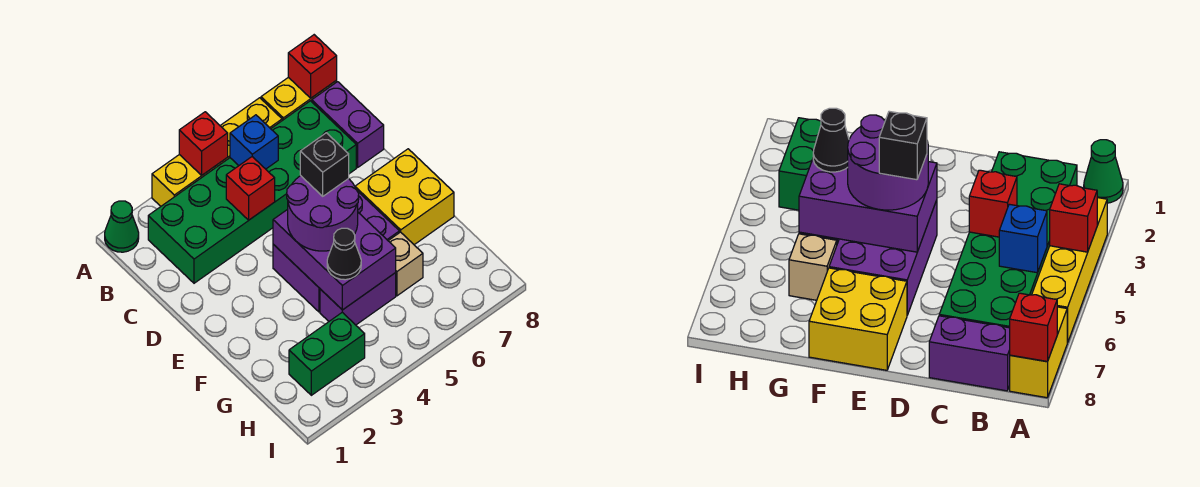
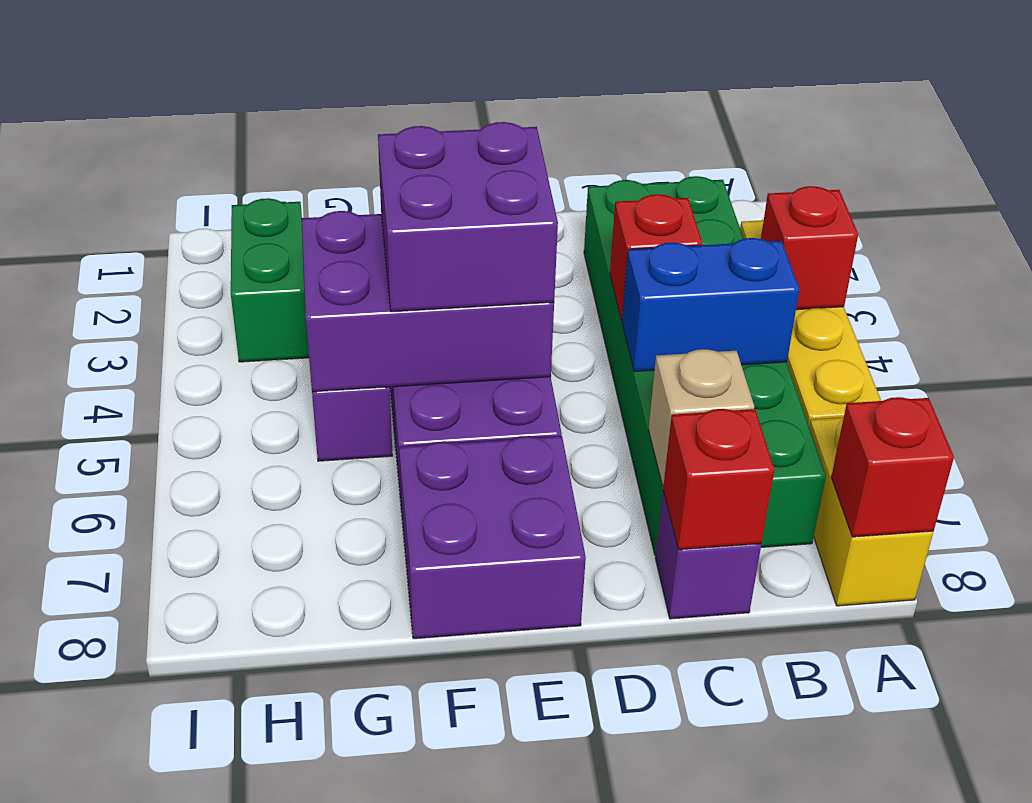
green 1x1 cone [105,201,139,252] -> none
blue 1x1 brick [230,115,278,169] -> blue 1x2 brick [622,238,799,372]
purple 1x2 brick [312,82,384,167] -> purple 1x1 brick [655,491,761,619]
none -> red 1x1 brick [663,409,774,550]
purple 2x2 round brick [287,176,359,251] -> purple 2x2 brick [378,122,558,312]
black 1x1 brick [300,133,349,196] -> none
yellow 2x2 brick [355,149,454,245] -> purple 2x2 brick [399,436,586,639]
black 1x1 cone [327,228,361,280] -> none
tan 1x1 brick [389,232,423,296] -> tan 1x1 brick moved to [648,349,754,486]

